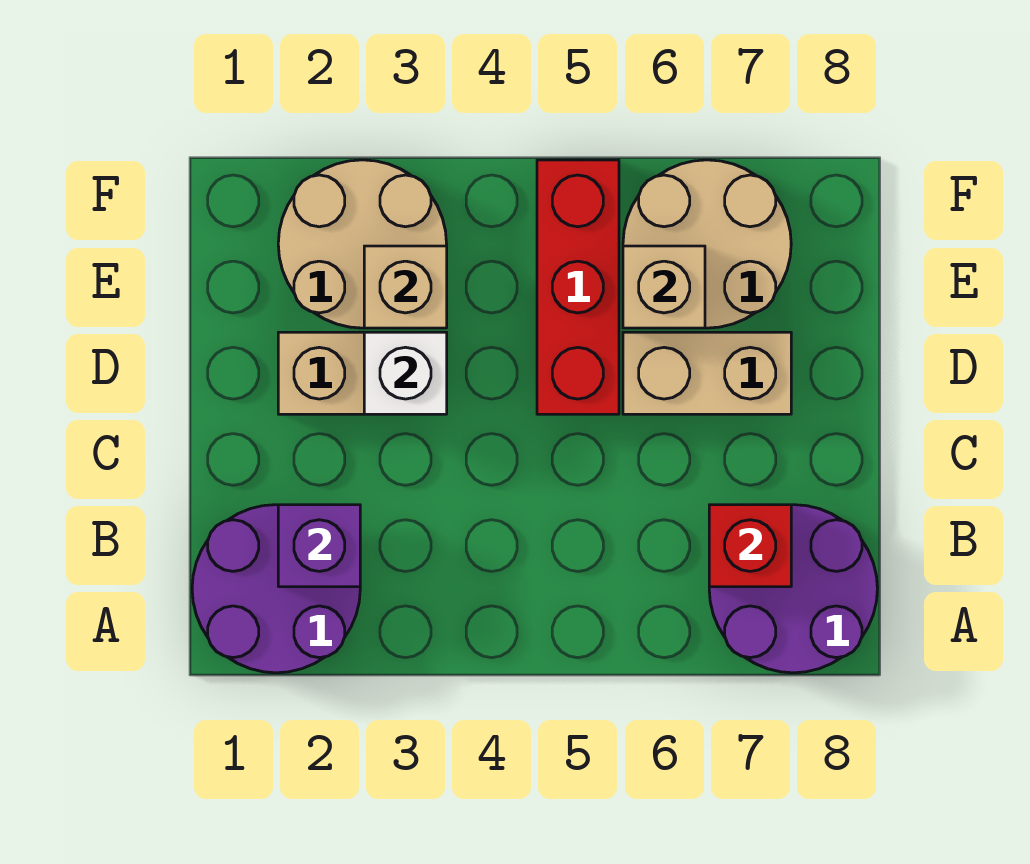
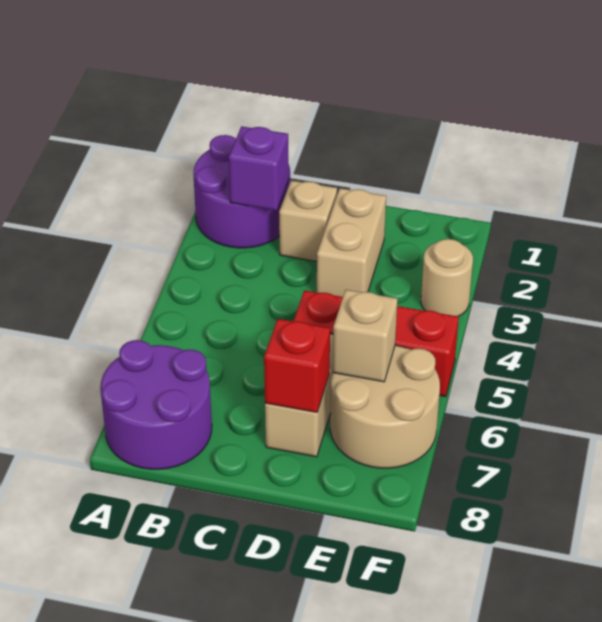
red 1x1 brick [709,505,791,587] -> red 1x1 brick moved to [264,319,330,412]
white 1x1 brick [364,332,447,414] -> none
tan 2x2 round brick [278,160,446,328] -> tan 1x1 round brick [421,239,473,316]
tan 1x1 brick [364,246,447,328] -> tan 1x1 brick moved to [279,181,337,261]

